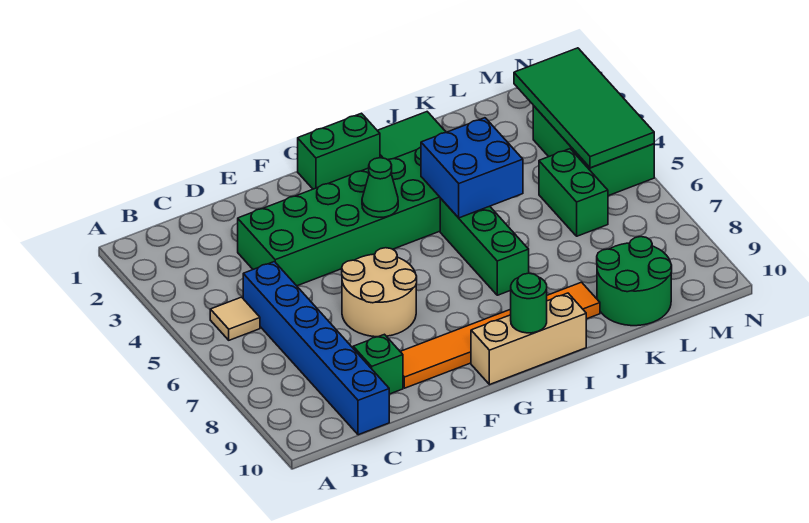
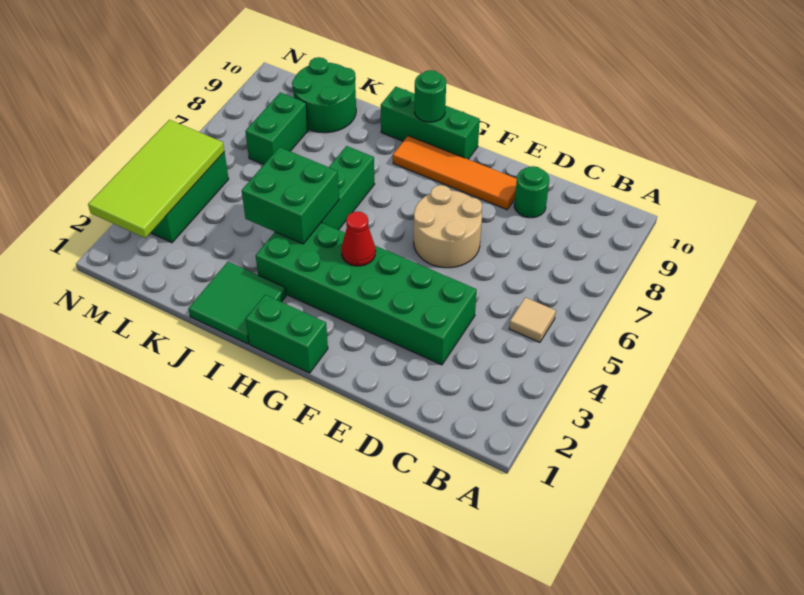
blue 1x6 brick [243,262,389,435] -> none
green 1x1 brick [353,334,403,394] -> green 1x1 round brick [514,166,549,218]
orange 1x6 tile [400,282,600,388] -> orange 1x4 tile [393,136,517,210]
green 1x1 cone [362,158,398,217] -> red 1x1 cone [341,211,376,266]
tan 1x3 brick [471,293,586,385] -> green 1x3 brick [381,87,480,159]
blue 2x2 brick [421,118,523,218] -> green 2x2 brick [242,147,339,244]
green 1x2 brick [539,149,608,236] -> green 1x2 brick moved to [245,93,308,165]
green 2x4 tile [514,48,654,168] -> lime 2x4 tile [88,120,224,238]

